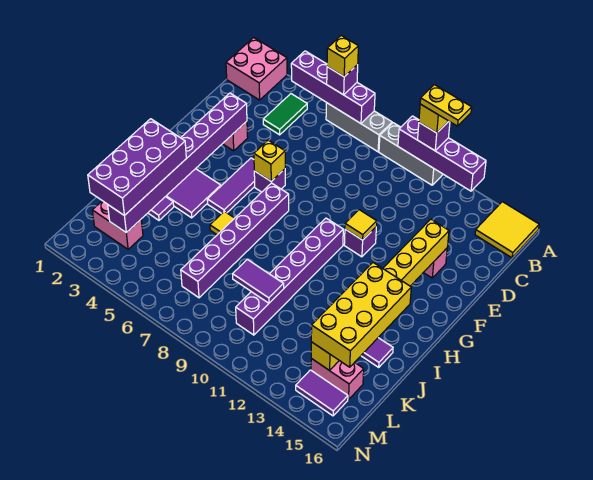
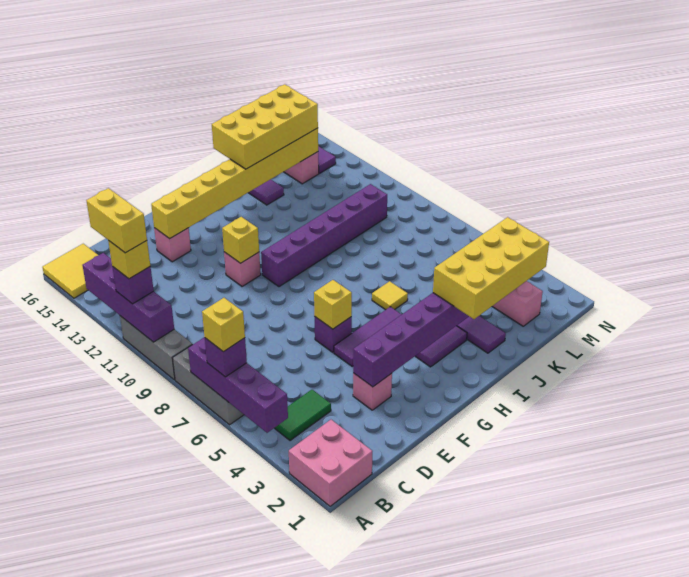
yellow 1x2 plate [420,85,472,126] -> yellow 1x2 brick [86,188,147,253]
purple 1x1 brick [344,227,376,257] -> pink 1x1 brick [224,252,261,287]
yellow 1x1 tile [345,210,377,240] -> yellow 1x1 brick [222,217,259,263]
purple 1x6 brick [181,183,289,298] -> none
purple 2x4 brick [88,119,186,216] -> yellow 2x4 brick [433,217,549,319]
purple 1x2 tile [233,259,284,303] -> none

